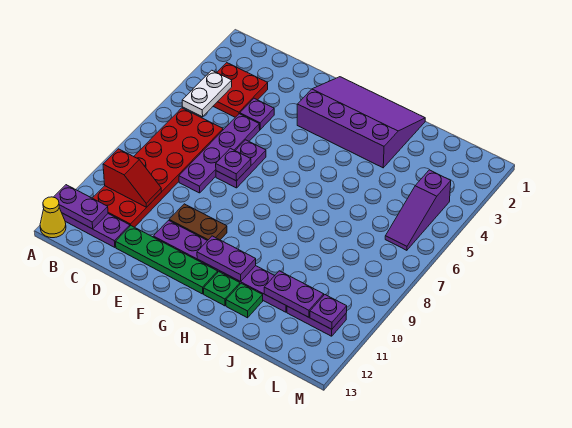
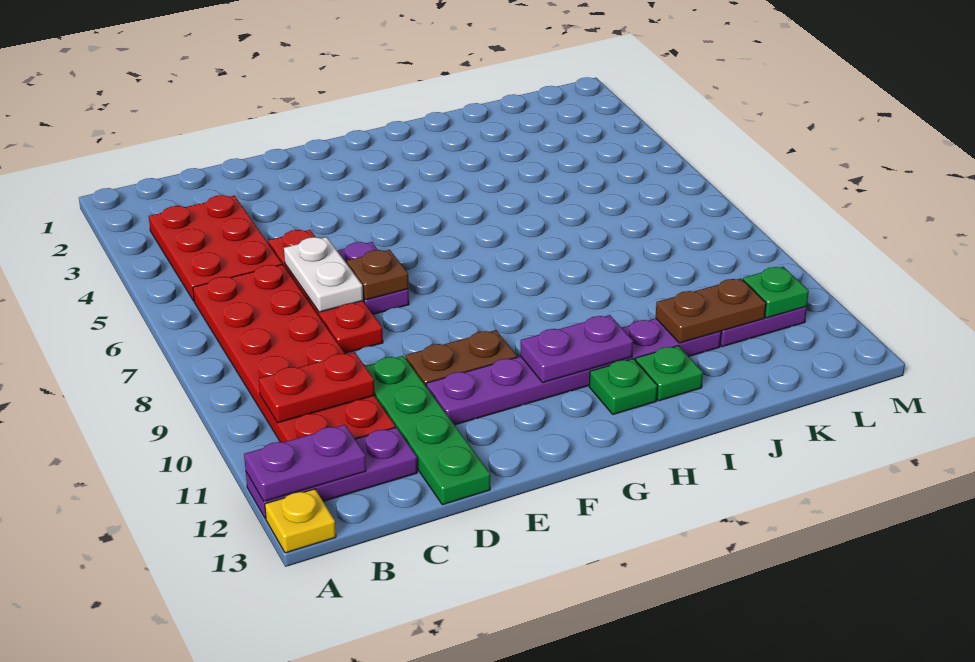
yellow 1x1 cone [40,197,66,238] -> yellow 1x1 plate [265,489,336,553]
red 2x2 plate [213,63,268,117] -> red 2x3 plate [149,195,282,301]
white 1x2 plate [182,70,232,117] -> white 1x2 plate moved to [284,237,363,312]
red 1x2 slope [103,149,162,207] -> red 1x2 plate [259,352,375,423]
purple 1x1 plate [240,98,274,130] -> none
purple 1x4 plate [179,114,260,193] -> red 1x4 plate [268,230,383,353]
green 1x4 plate [116,226,218,294] -> green 1x4 plate turned to [365,356,490,505]
purple 1x1 plate [216,148,251,181] -> brown 1x1 plate [347,250,409,300]
purple 3x4 slope [297,77,425,168] -> none
purple 1x2 plate [264,271,324,317] -> brown 1x2 plate [656,278,766,343]
purple 1x3 slope [385,170,451,250] -> none
purple 1x1 plate [310,295,347,329] -> green 1x1 plate [743,267,809,318]

